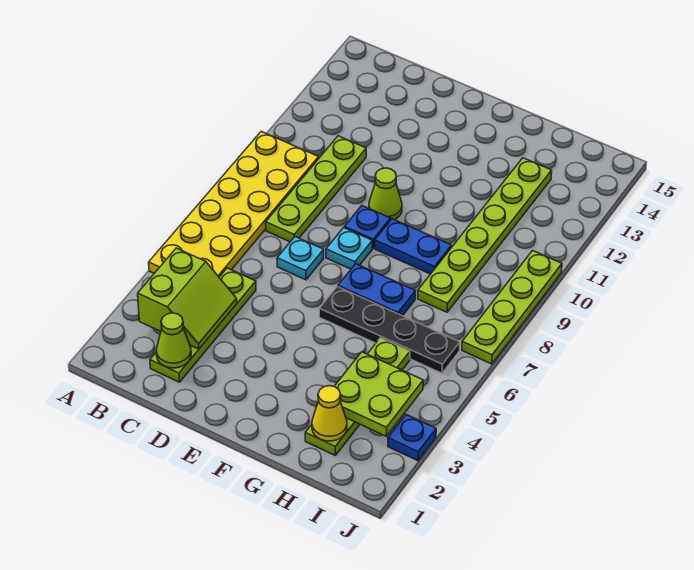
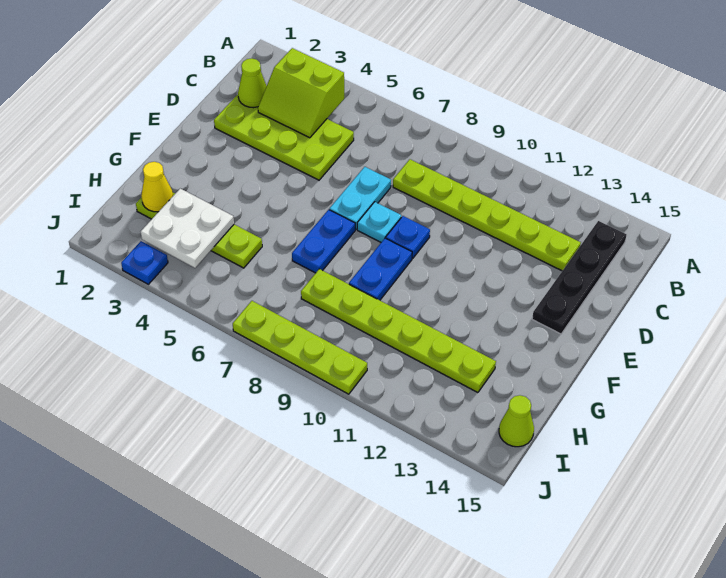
yellow 2x6 plate [149,131,319,277] -> none
lime 1x4 plate [150,268,256,382] -> lime 2x4 plate [214,95,354,180]
lime 1x4 plate [266,136,366,242] -> lime 1x6 plate [393,159,581,271]
cyan 1x1 plate [277,237,324,280] -> cyan 1x2 plate [329,167,391,230]
lime 1x1 cone [369,168,402,220] -> lime 1x1 cone moved to [499,395,534,447]
black 1x4 plate [319,287,460,373] -> black 1x4 plate moved to [532,221,627,334]
lime 2x2 plate [334,352,423,436] -> white 2x2 plate [141,189,234,268]

